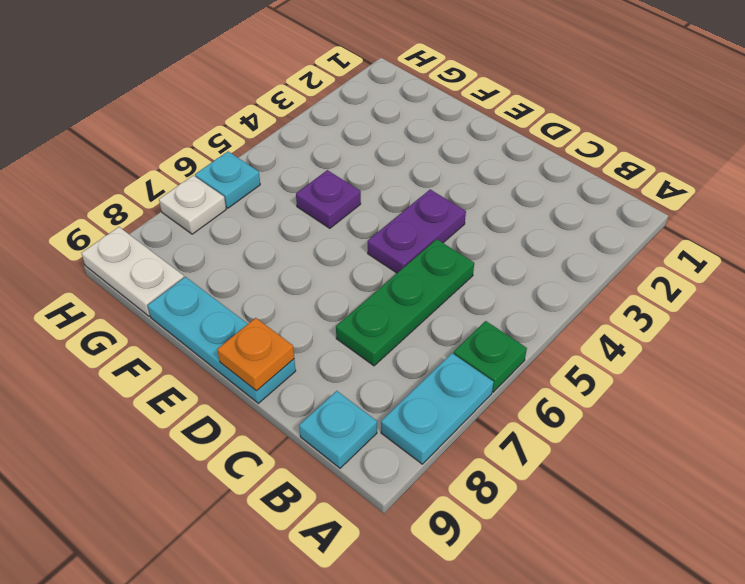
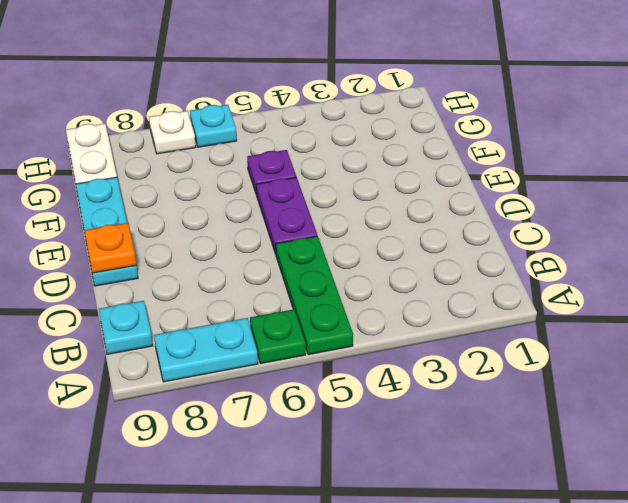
green 1x3 plate [336,239,474,366] -> green 1x3 plate turned to [276,236,353,355]
purple 1x2 plate [368,190,466,273] -> purple 1x2 plate turned to [256,177,317,254]

